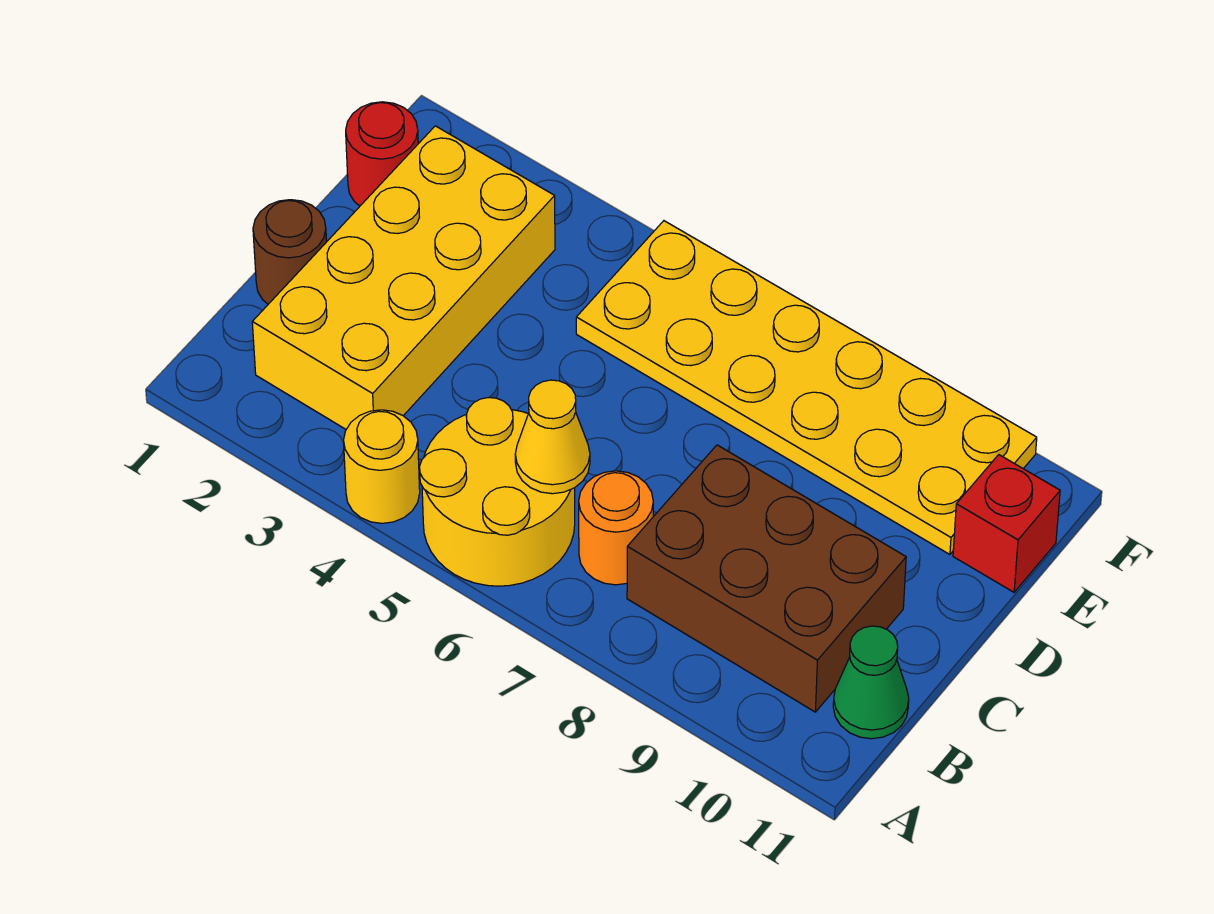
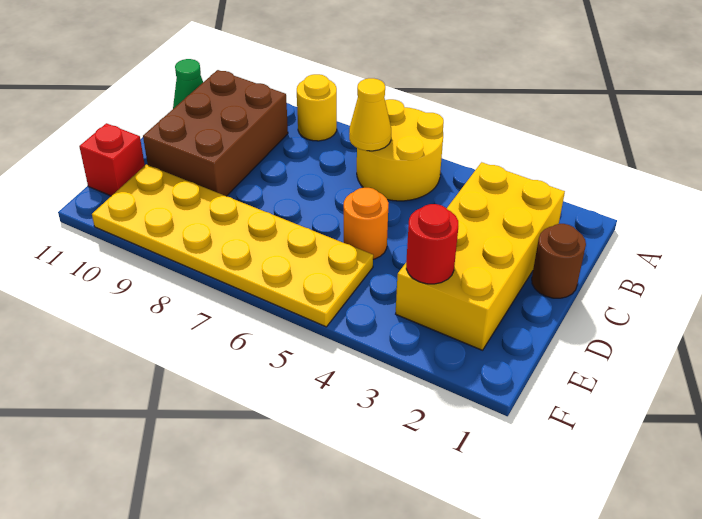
yellow 1x1 round brick [344,410,420,523] -> yellow 1x1 round brick moved to [297,74,337,141]
orange 1x1 round brick [579,471,653,585] -> orange 1x1 round brick moved to [344,188,389,259]
brown 2x3 brick [627,445,906,712] -> brown 2x3 brick turned to [143,70,288,196]
red 1x1 round brick [346,102,418,206] -> red 1x1 round brick moved to [406,204,458,284]

